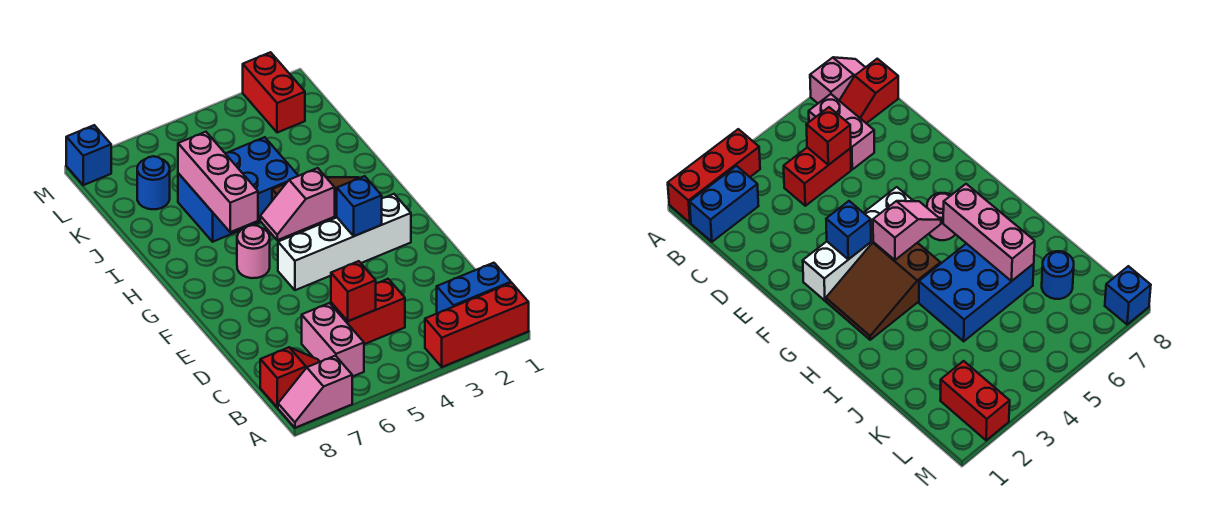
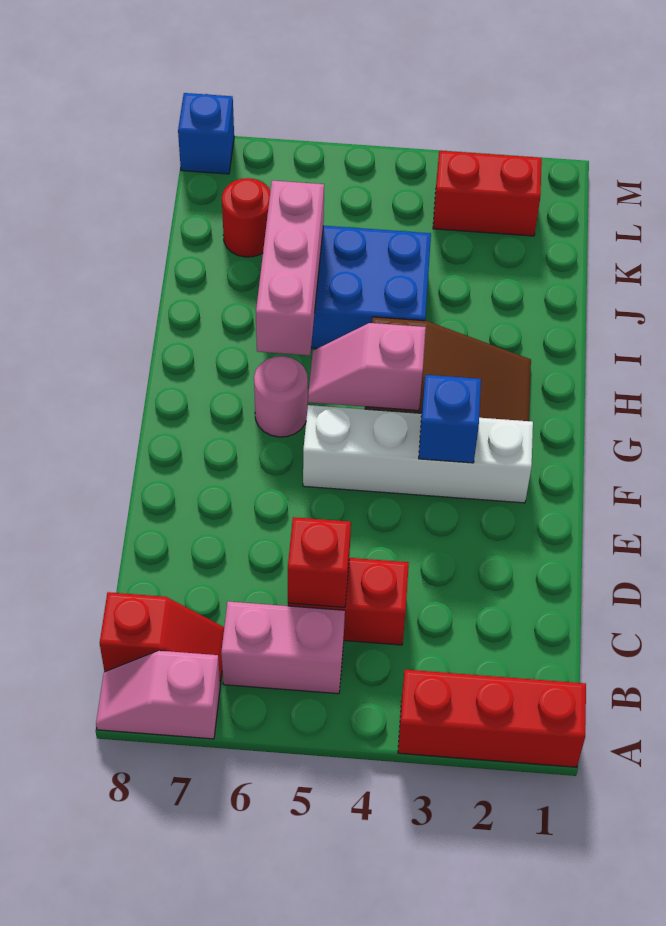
blue 1x2 brick [437,263,511,313] -> none
pink 1x2 brick [302,303,364,377] -> pink 1x2 brick turned to [221,601,345,694]
blue 1x1 round brick [137,156,170,209] -> red 1x1 round brick [222,178,270,257]
red 1x2 brick [243,52,305,133] -> red 1x2 brick turned to [433,151,542,236]

